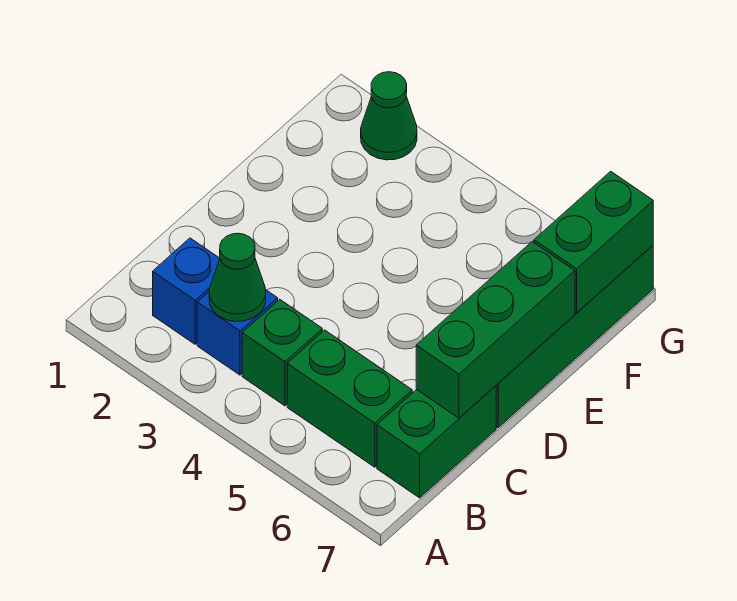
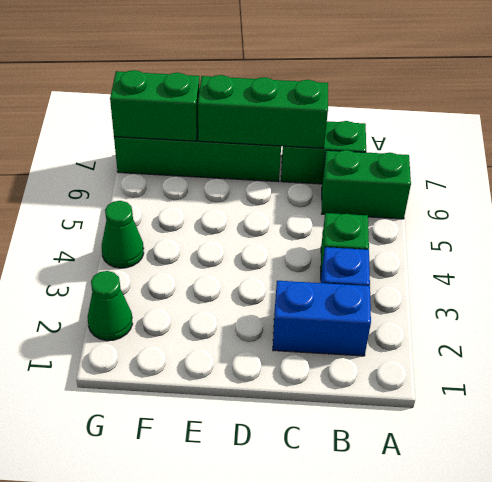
blue 1x1 brick [153,238,220,344] -> blue 1x2 brick [273,281,371,356]
green 1x1 cone [209,233,266,321] -> green 1x1 cone moved to [102,201,144,268]
green 1x2 brick [287,330,412,467] -> green 1x2 brick turned to [322,150,411,219]

